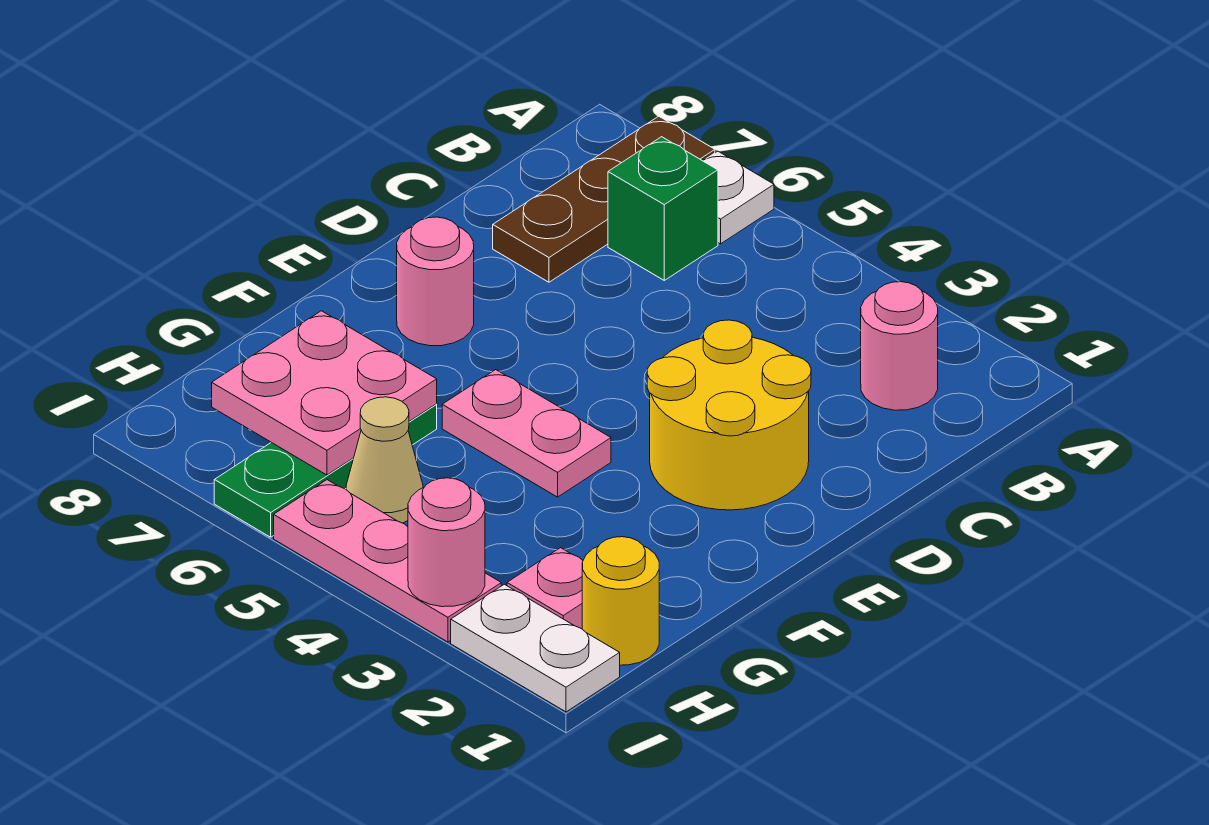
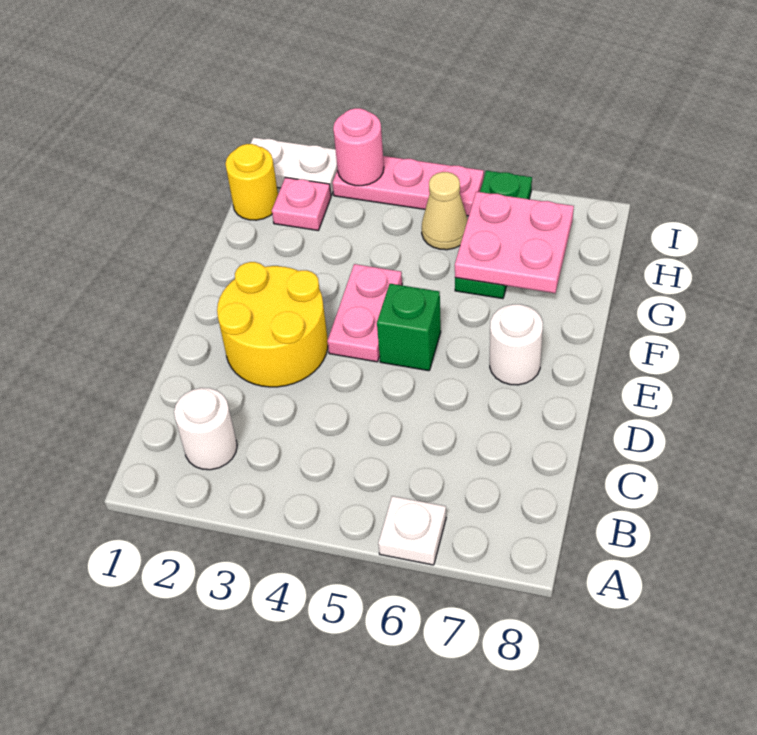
brown 1x3 plate [493,116,715,282] -> none
pink 1x1 round brick [861,282,938,410] -> white 1x1 round brick [174,388,237,470]
green 1x1 brick [608,137,718,280] -> green 1x1 brick moved to [377,284,441,371]
pink 1x1 round brick [397,217,474,346] -> white 1x1 round brick [490,304,543,385]
pink 1x2 plate [442,370,611,497] -> pink 1x2 plate turned to [327,264,402,362]

